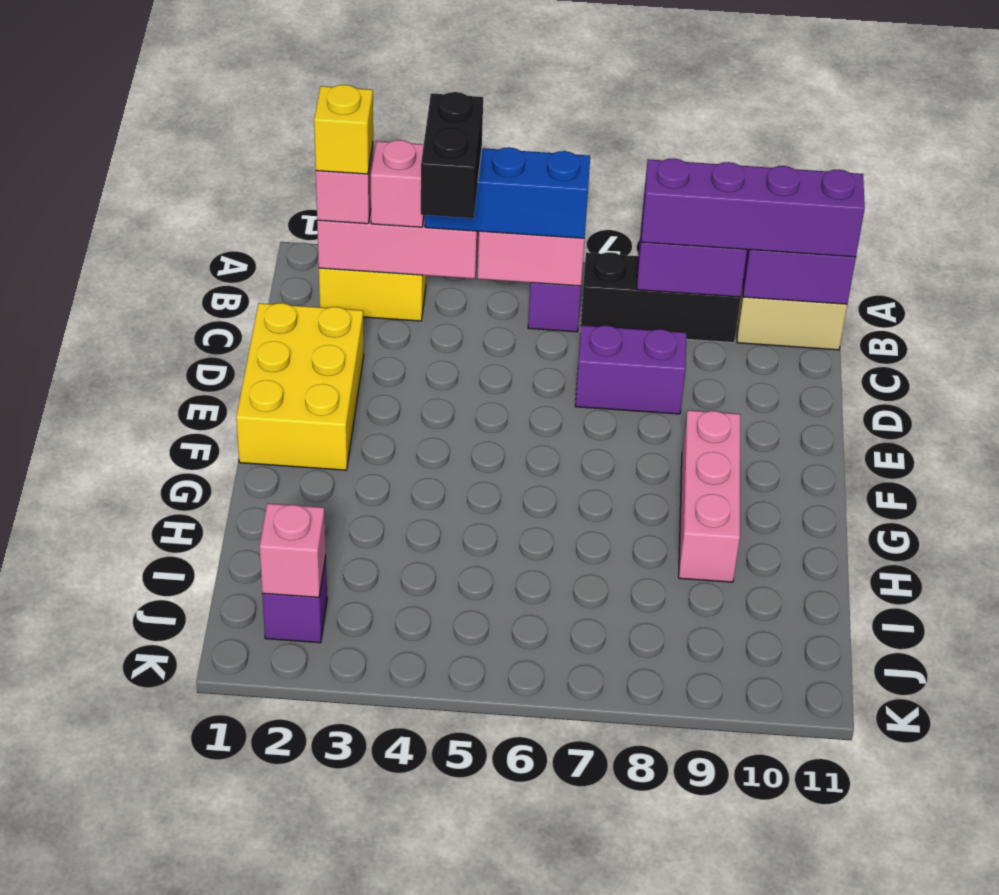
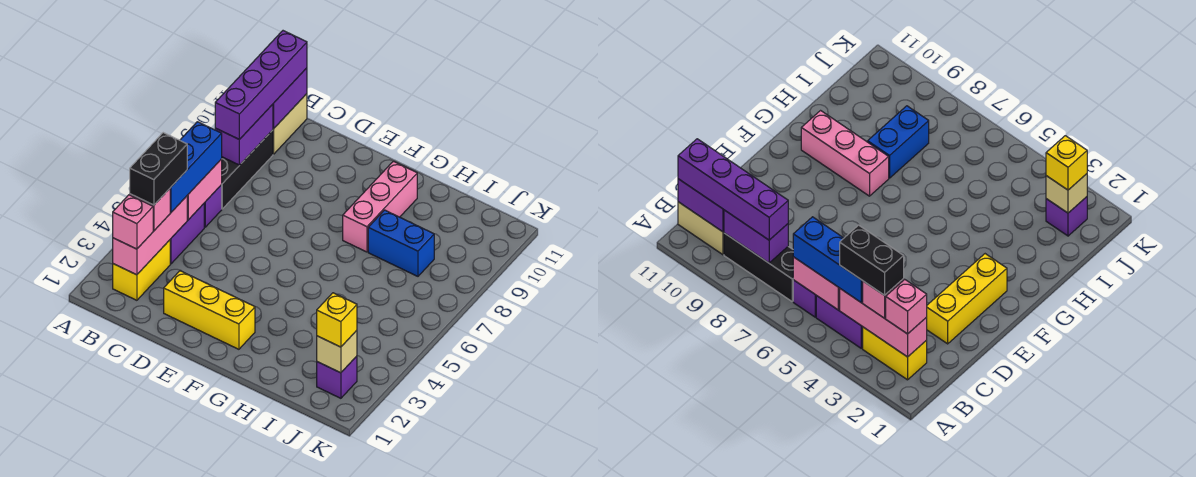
yellow 1x1 brick [314,85,373,174] -> yellow 1x1 brick moved to [317,293,357,347]
black 1x2 brick [421,92,483,218] -> black 1x2 brick turned to [130,133,187,205]
yellow 2x3 brick [236,303,364,470] -> yellow 1x3 brick [164,271,255,349]
purple 1x2 brick [575,325,686,414] -> purple 1x2 brick moved to [170,204,204,264]
pink 1x3 brick [679,410,740,582] -> pink 1x3 brick turned to [343,161,417,252]
none -> blue 1x2 brick [368,210,434,276]
pink 1x1 brick [260,503,326,597] -> tan 1x1 brick [317,330,357,373]

